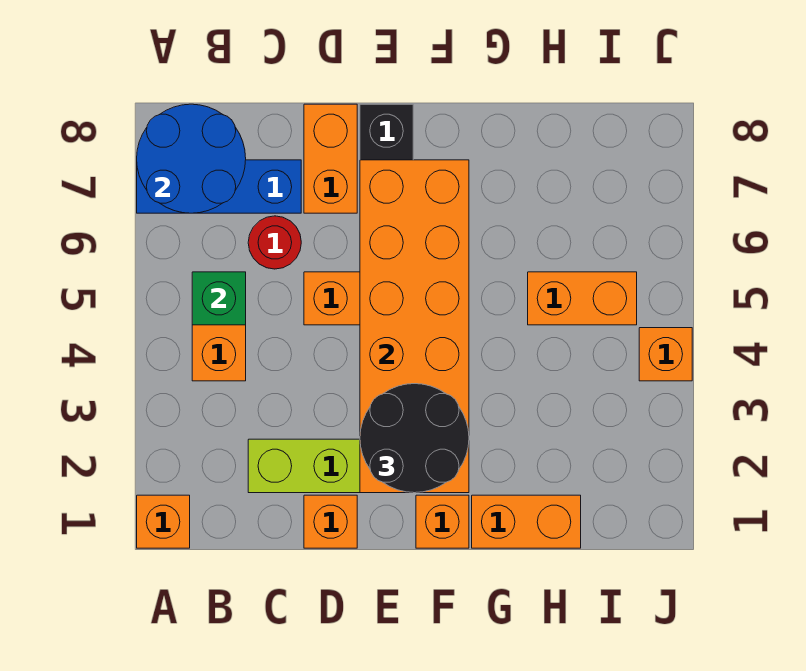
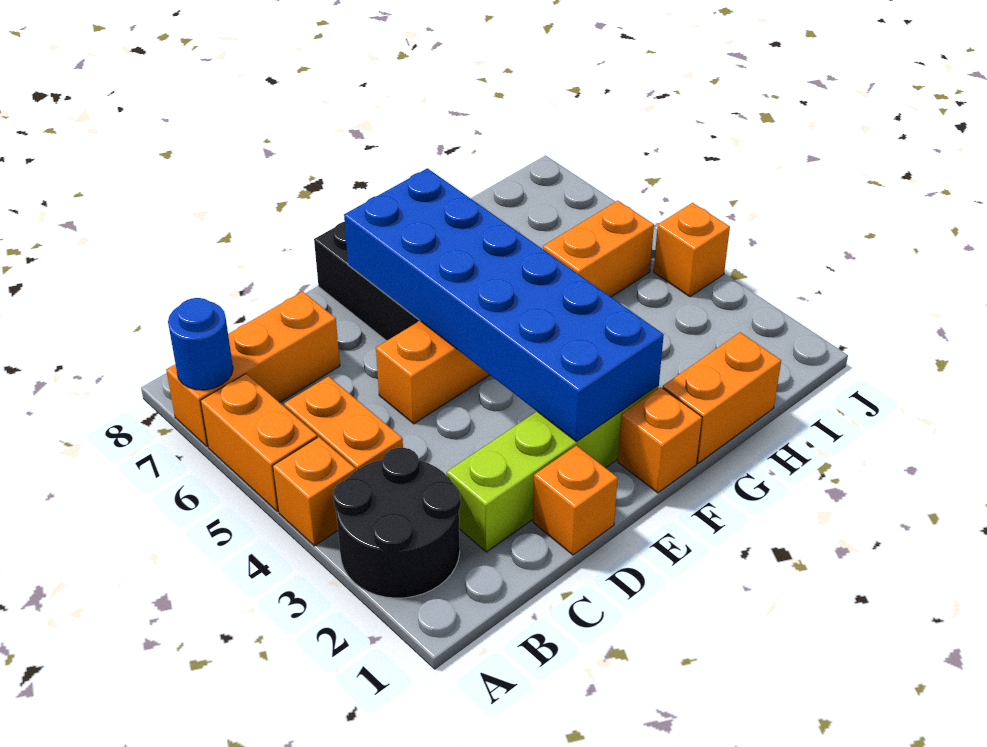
orange 1x1 brick [137,495,190,548] -> orange 1x1 brick moved to [273,437,356,546]
blue 1x3 brick [137,160,301,213] -> orange 1x3 brick [166,292,340,446]
blue 2x2 round brick [137,104,246,213] -> blue 1x1 round brick [168,298,233,390]
green 1x1 brick [192,272,246,325] -> none
red 1x1 round brick [248,216,301,269] -> none
orange 1x2 brick [304,104,357,213] -> orange 1x2 brick moved to [201,374,317,511]
orange 2x6 brick [360,160,469,493] -> blue 2x6 brick [344,168,664,442]
black 2x2 round brick [360,384,469,493] -> black 2x2 round brick moved to [333,448,461,598]

